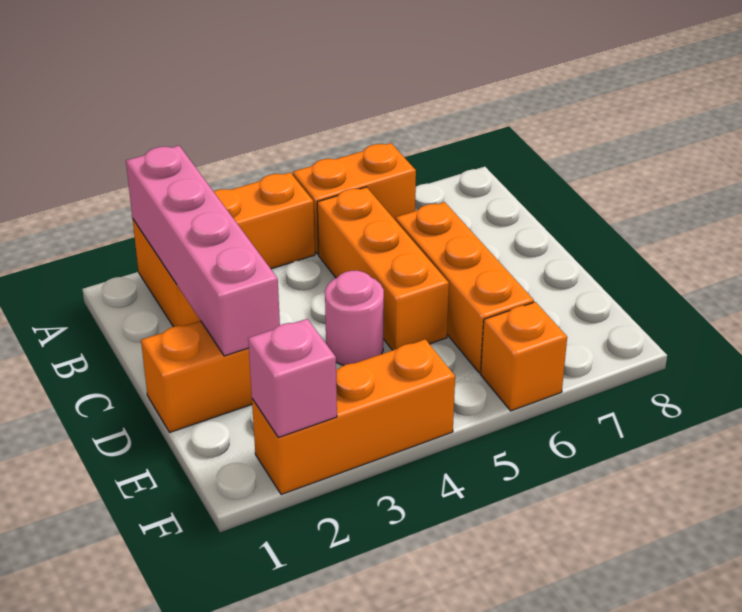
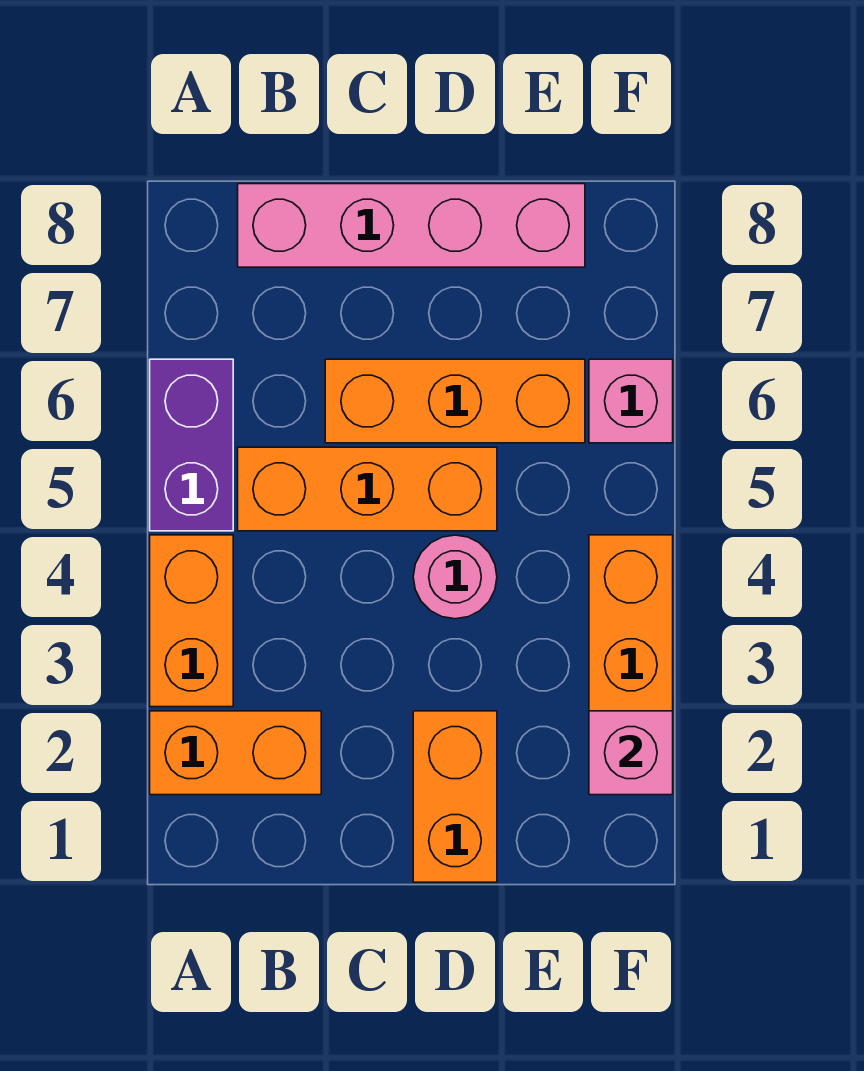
pink 1x4 brick [126,146,280,356] -> pink 1x4 brick moved to [238,184,585,267]
orange 1x2 brick [293,143,416,254] -> purple 1x2 brick [150,359,233,531]
orange 1x1 brick [481,302,567,411] -> pink 1x1 brick [589,359,673,443]

